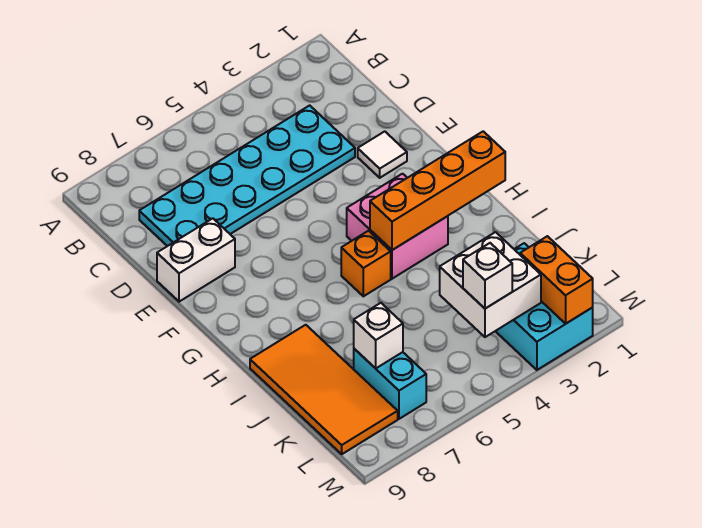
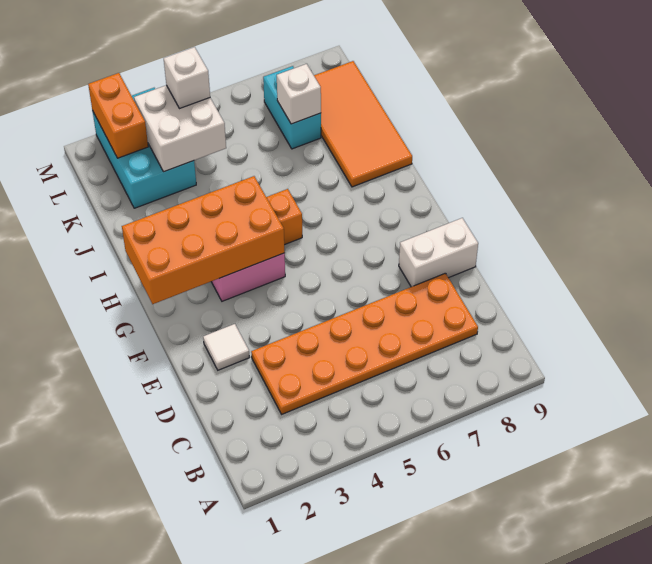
cyan 2x6 plate [139,105,355,246] -> orange 2x6 plate [251,273,478,414]
orange 1x4 brick [370,131,505,250] -> orange 2x4 brick [122,176,285,304]

